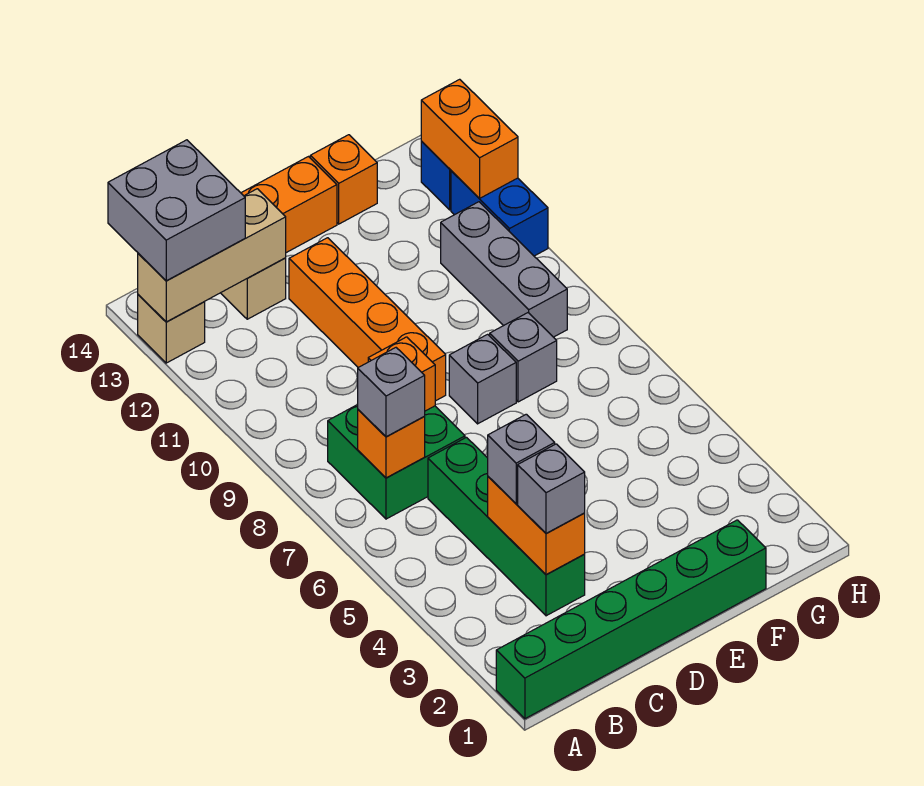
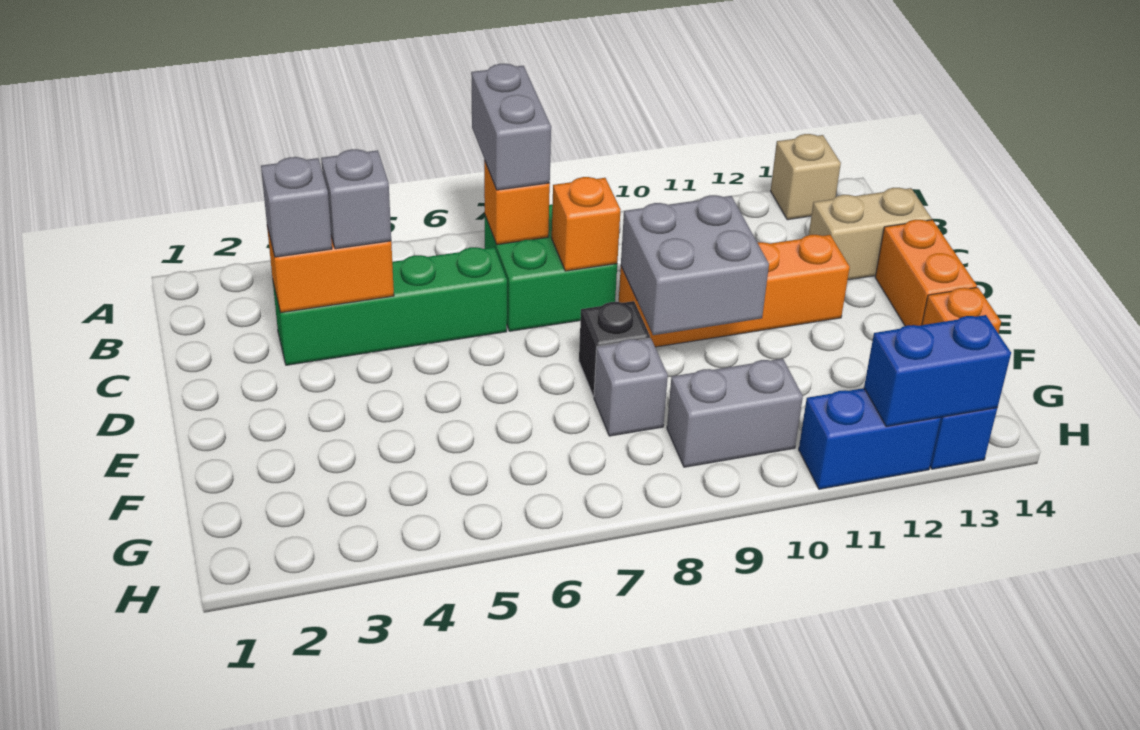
green 1x6 brick [496,520,766,719] -> none
tan 1x3 brick [138,189,286,322] -> none
grey 2x2 brick [108,140,245,281] -> grey 2x2 brick moved to [621,195,769,335]
grey 1x1 brick [357,348,425,437] -> grey 1x2 brick [471,64,551,190]
grey 1x1 brick [449,334,516,424] -> black 1x1 brick [579,301,650,397]
grey 1x3 brick [441,202,567,337] -> grey 1x2 brick [667,359,803,467]
orange 1x2 brick [421,79,518,199] -> blue 1x2 brick [864,315,1011,427]

